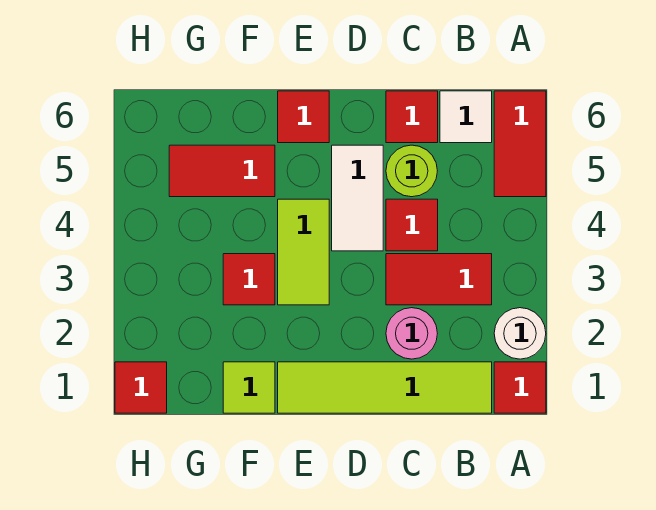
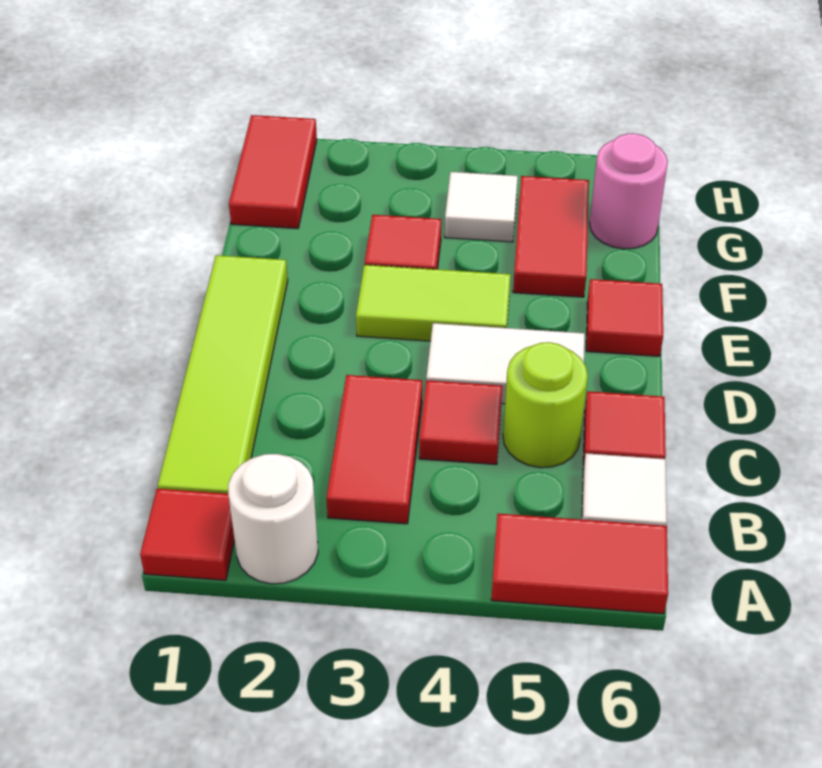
pink 1x1 round brick [386,308,437,359] -> pink 1x1 round brick moved to [590,133,668,249]
lime 1x1 tile [223,362,275,413] -> none
none -> white 1x1 tile [445,172,518,242]
red 1x1 tile [115,362,167,413] -> red 1x2 tile [229,115,317,228]

